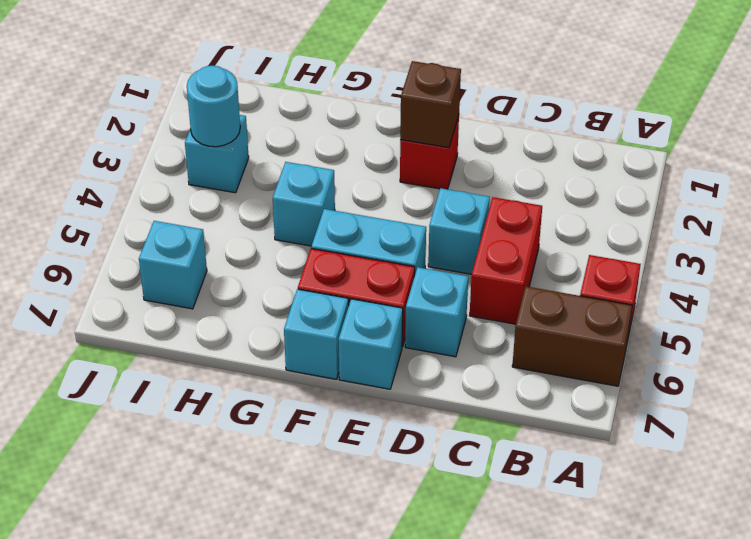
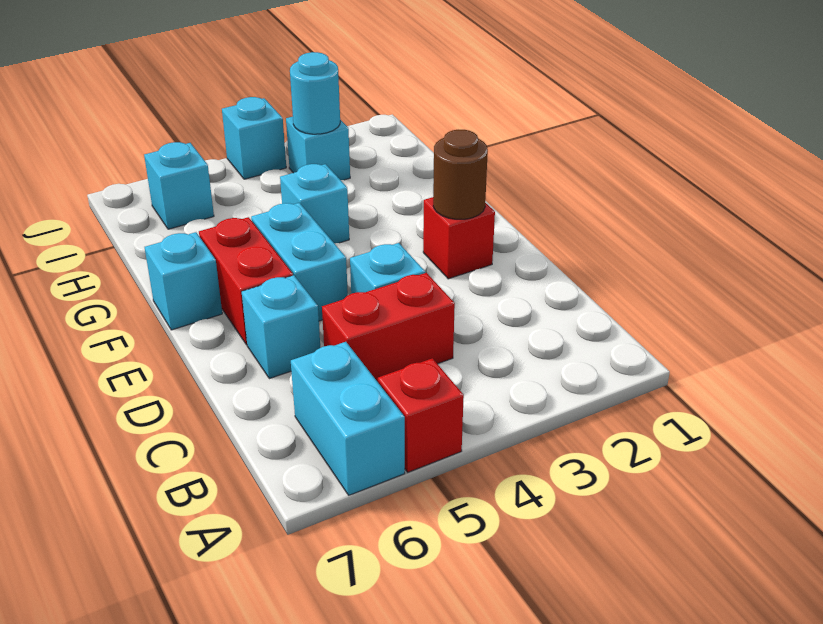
brown 1x2 brick [512,286,632,386] -> cyan 1x2 brick [291,342,405,495]
brown 1x1 brick [400,61,461,148] -> brown 1x1 round brick [433,130,488,219]
cyan 1x1 brick [338,299,403,389] -> cyan 1x1 brick moved to [222,97,286,179]

